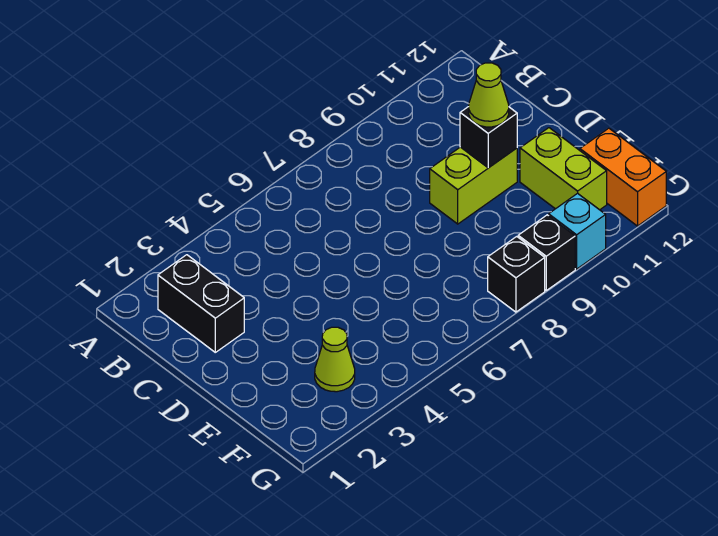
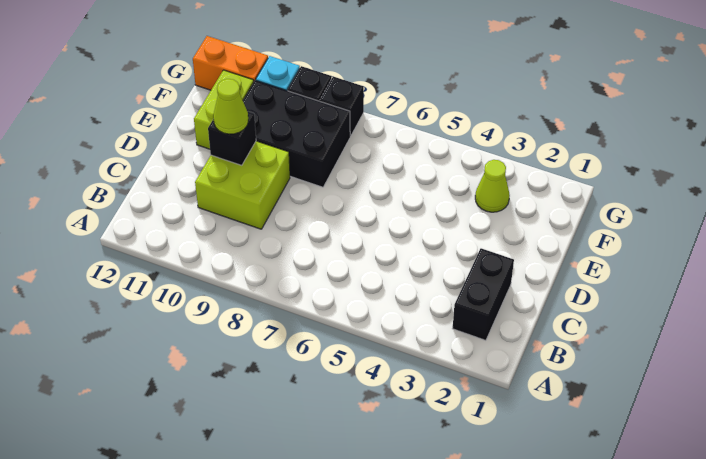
lime 1x2 brick [430,147,517,224] -> lime 2x2 brick [195,141,290,229]
none -> black 2x3 brick [243,80,350,187]
orange 1x2 brick [580,128,666,226] -> orange 1x2 brick turned to [193,36,268,90]

